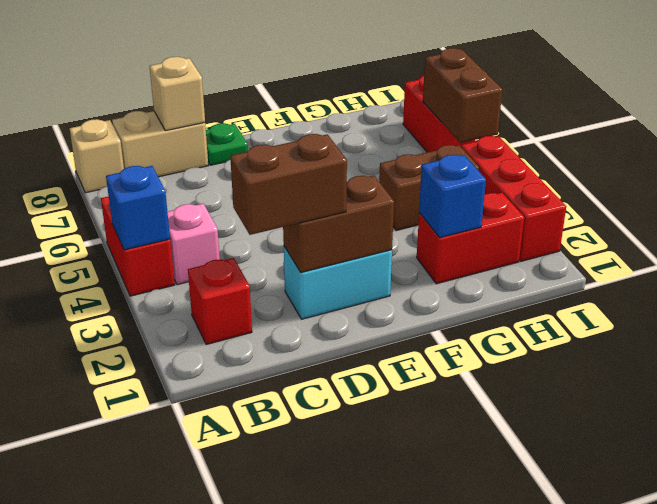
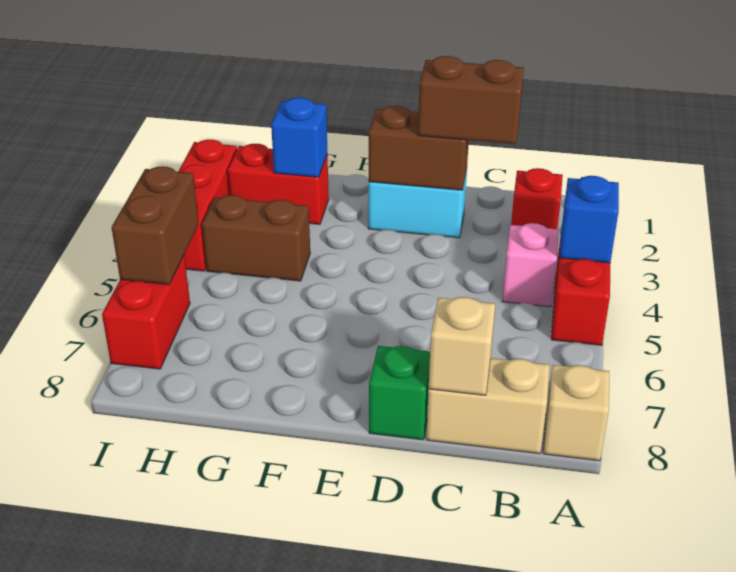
green 1x1 plate [206,123,248,165] -> green 1x1 brick [369,346,430,440]

